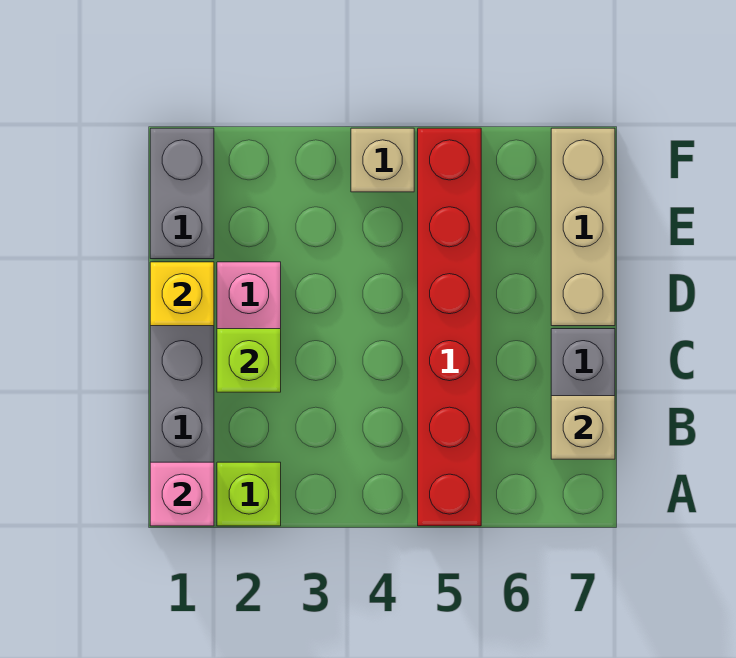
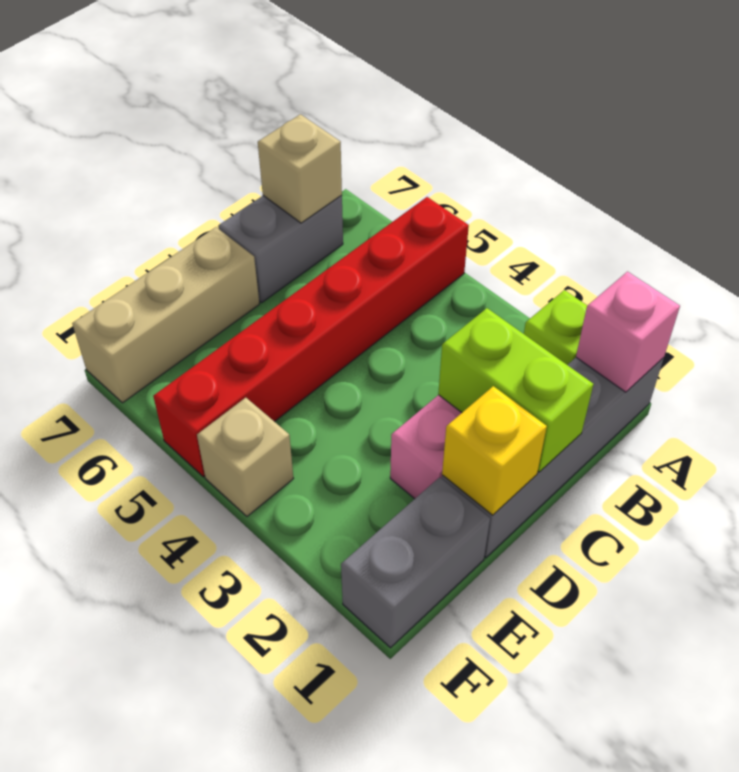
lime 1x1 brick [217,329,281,392] -> lime 1x2 brick [438,308,593,472]

